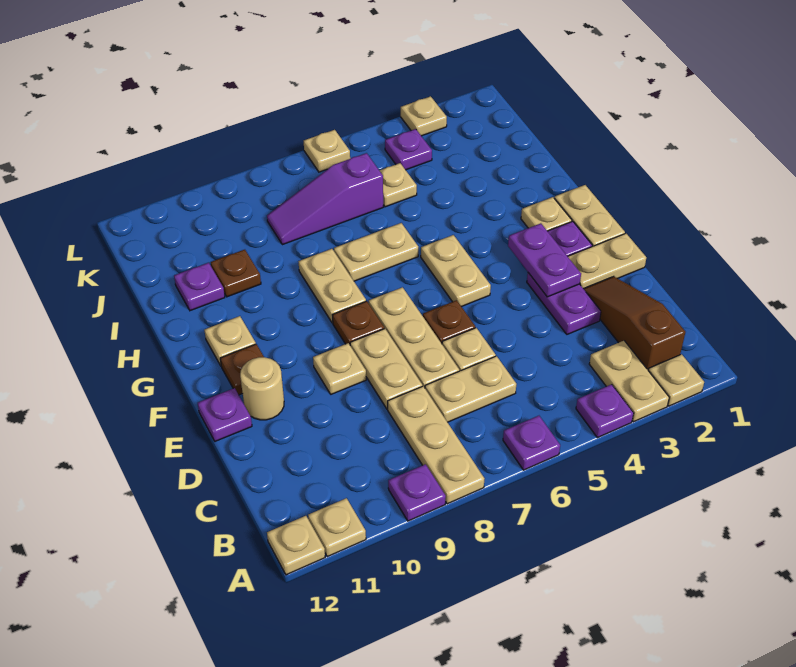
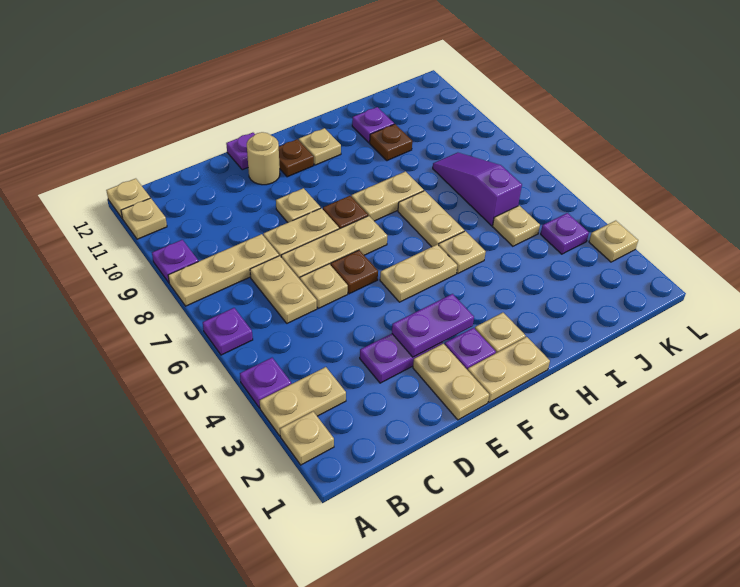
brown 1x3 slope [584,276,685,370] -> none
tan 1x1 plate [304,130,350,172] -> tan 1x1 plate moved to [439,231,486,273]

